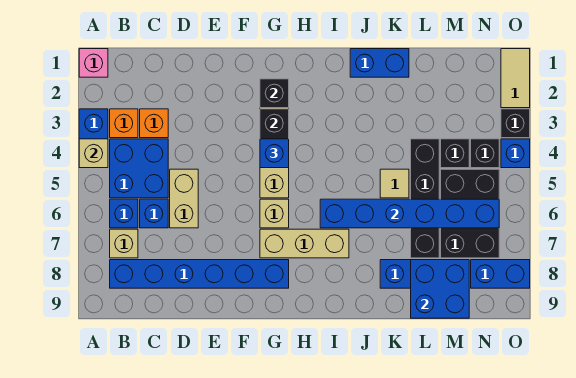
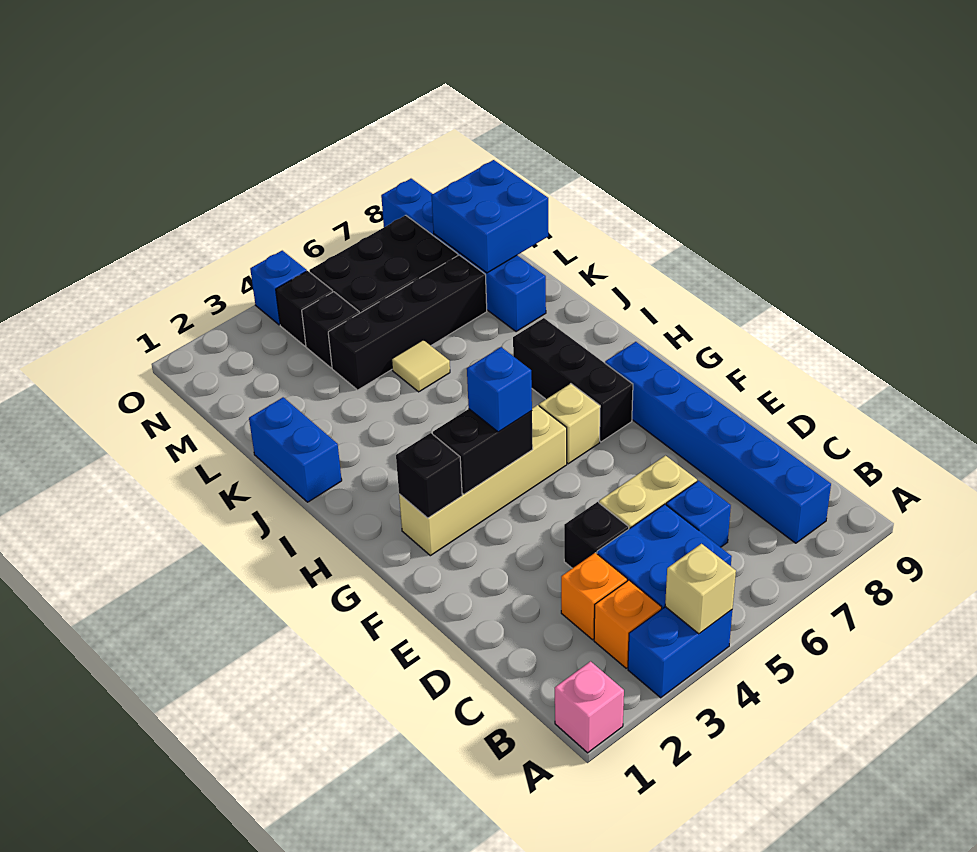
blue 1x1 brick [110,199,138,228] -> none
tan 1x1 brick [110,229,138,258] -> none
tan 1x3 brick [260,229,349,258] -> black 1x3 brick [513,318,633,442]
blue 1x6 brick [320,199,499,228] -> none
tan 1x2 tile [501,49,530,108] -> none
black 1x1 brick [501,109,530,138] -> black 1x1 brick moved to [564,502,629,568]

